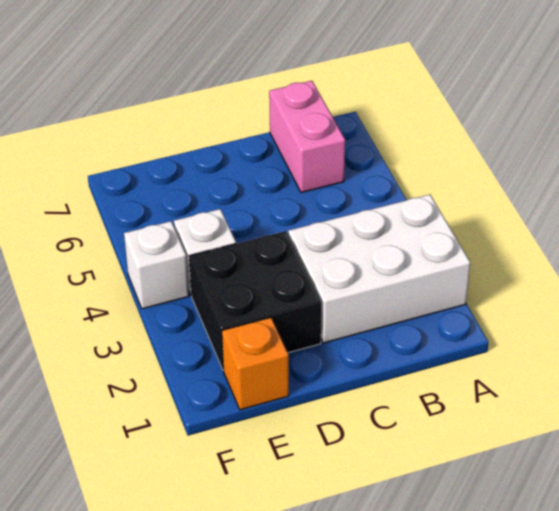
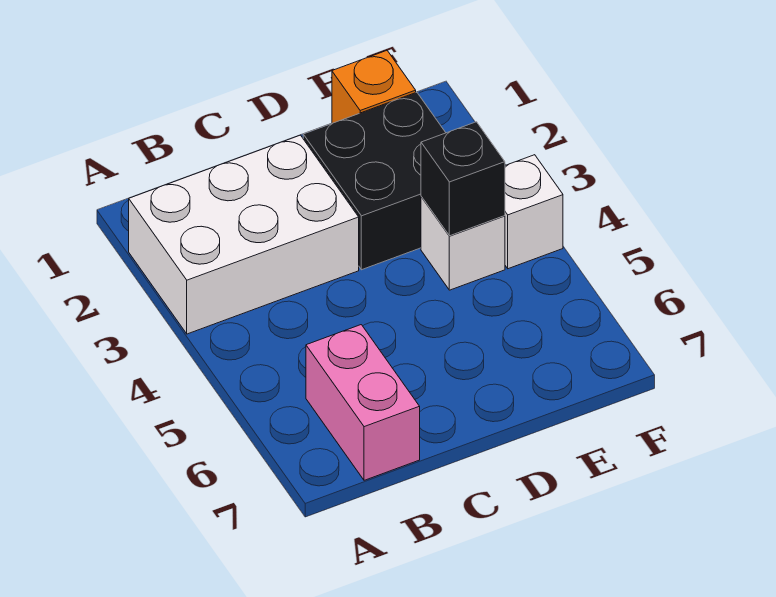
none -> black 1x1 brick [421,122,505,236]

